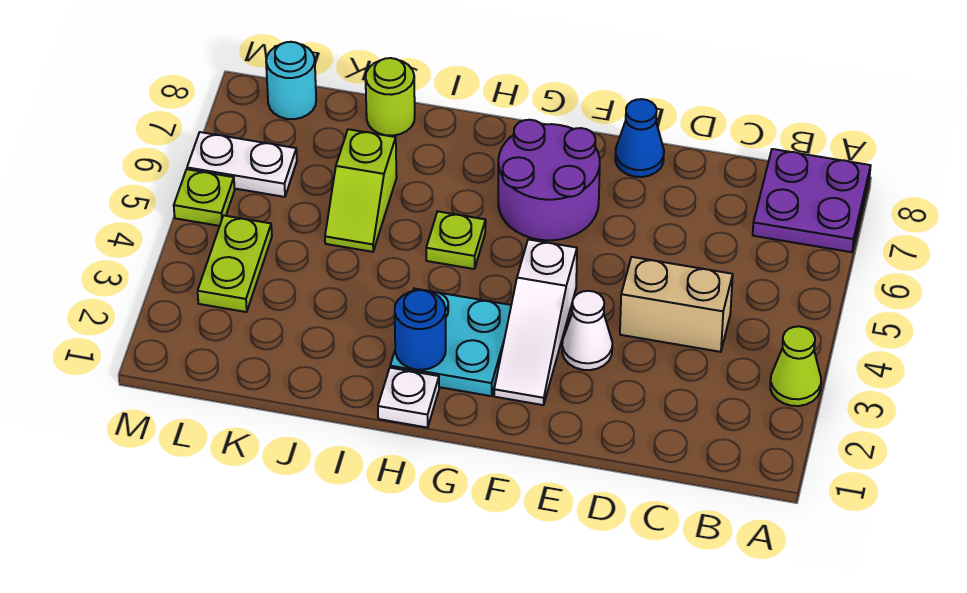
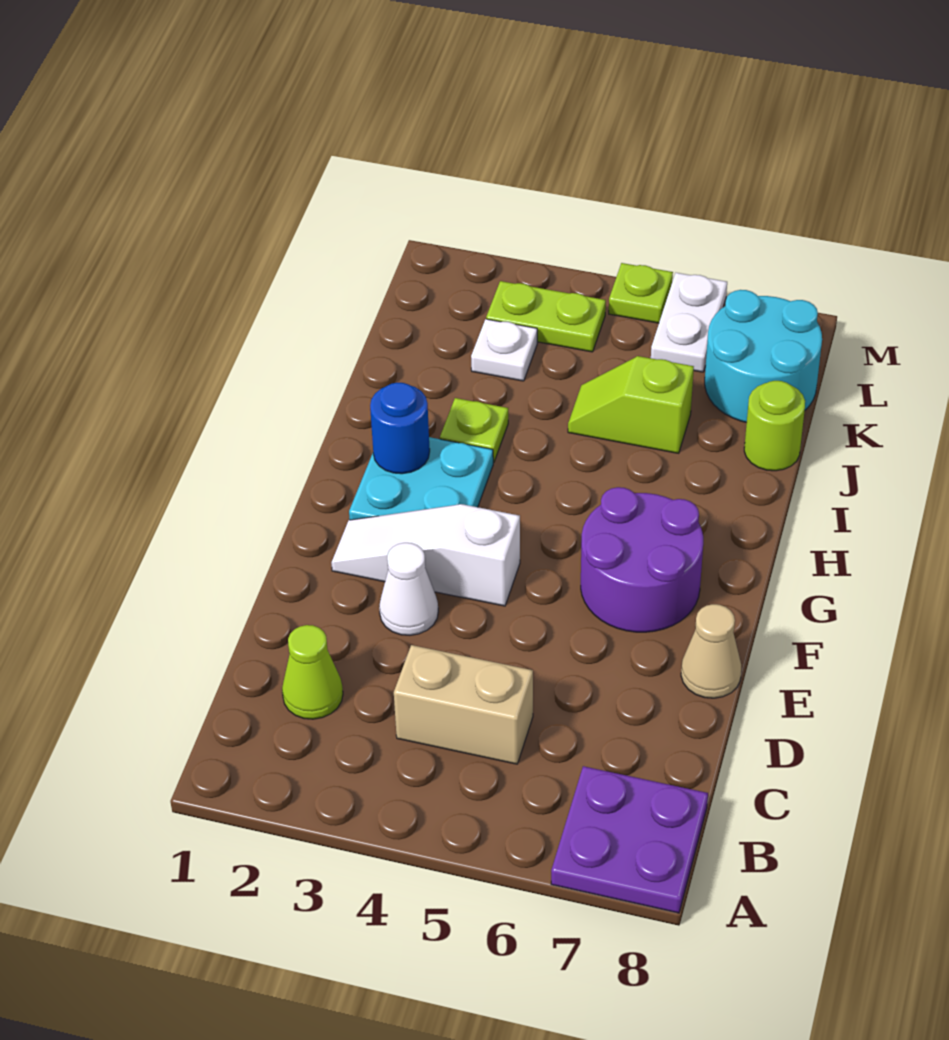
lime 1x1 cone [770,326,821,406] -> lime 1x1 cone moved to [282,625,343,719]
tan 1x2 brick [620,257,733,352] -> tan 1x2 brick turned to [394,645,533,764]
blue 1x1 cone [615,99,664,177] -> tan 1x1 cone [681,604,741,698]
white 1x1 plate [378,368,439,428] -> white 1x1 plate moved to [471,319,537,381]
lime 1x1 plate [426,211,486,269] -> lime 1x1 plate moved to [440,398,508,463]
cyan 1x1 round brick [266,42,316,119] -> cyan 2x2 round brick [705,290,822,422]

